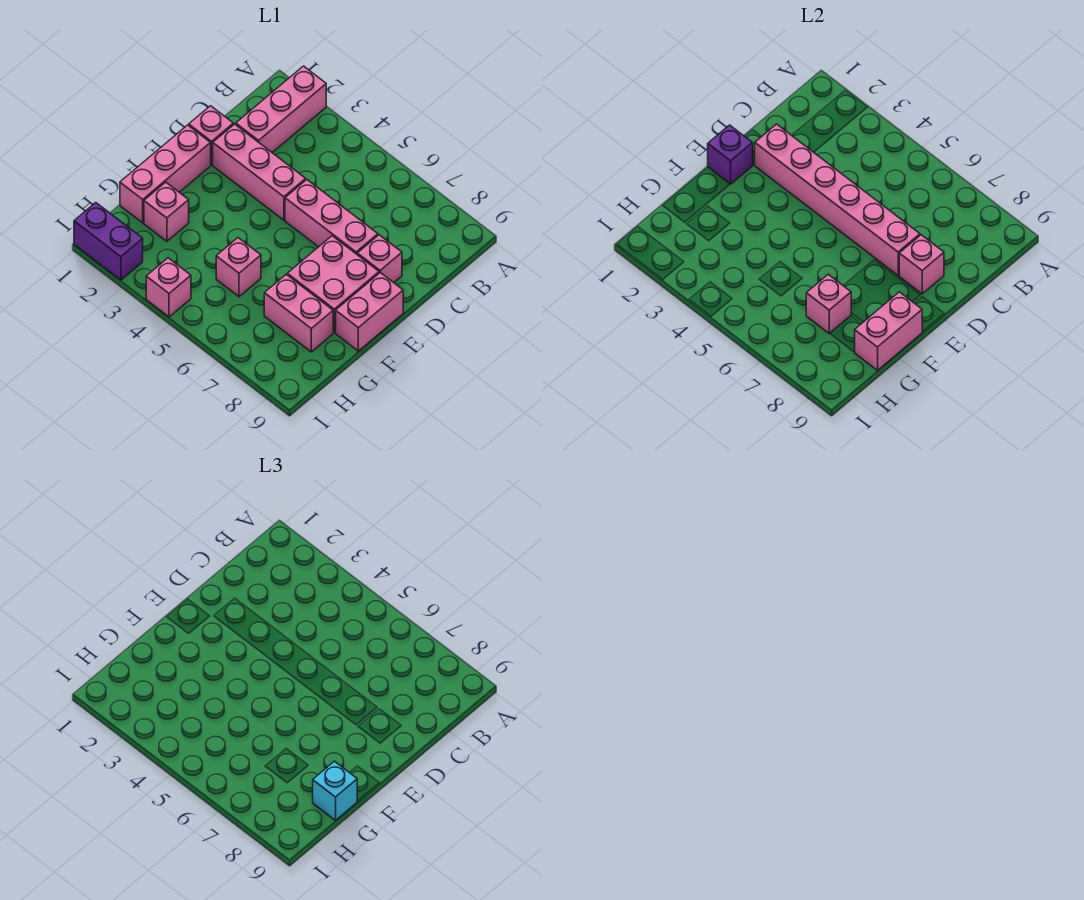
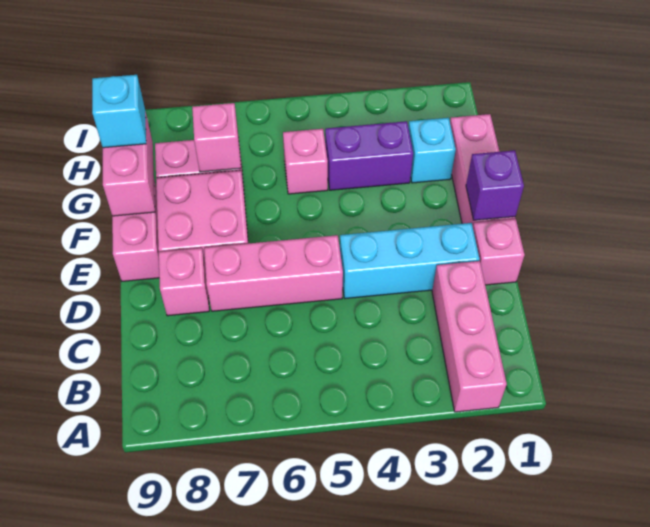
pink 1x3 brick [213,124,306,220] -> cyan 1x3 brick [340,223,480,299]
pink 1x6 brick [755,124,920,275] -> none
pink 1x1 brick [899,235,944,294] -> none
pink 1x1 brick [144,182,189,241] -> cyan 1x1 brick [408,118,456,183]
purple 1x2 brick [74,203,143,280] -> purple 1x2 brick moved to [325,121,413,190]
pink 1x1 brick [146,258,191,317] -> none

